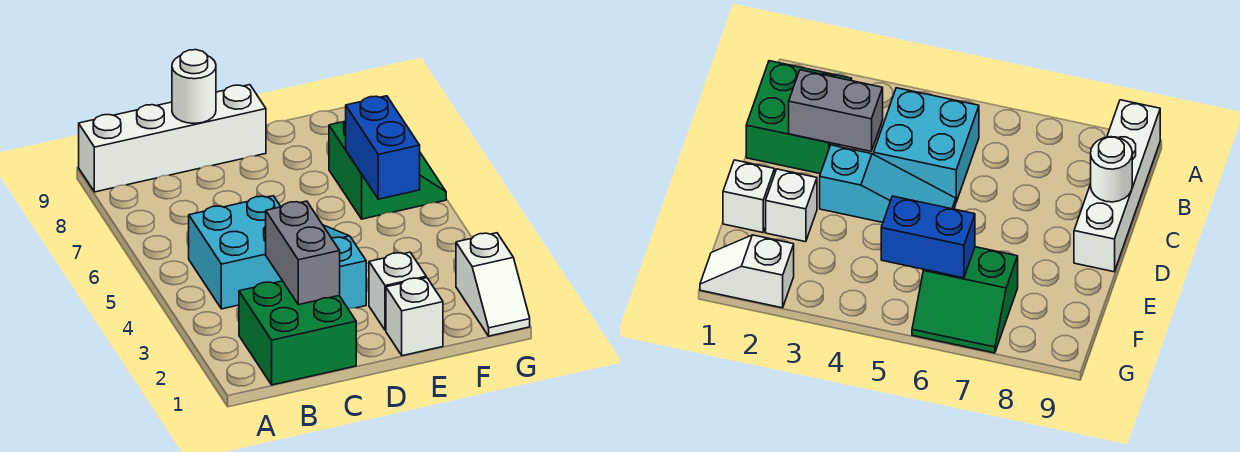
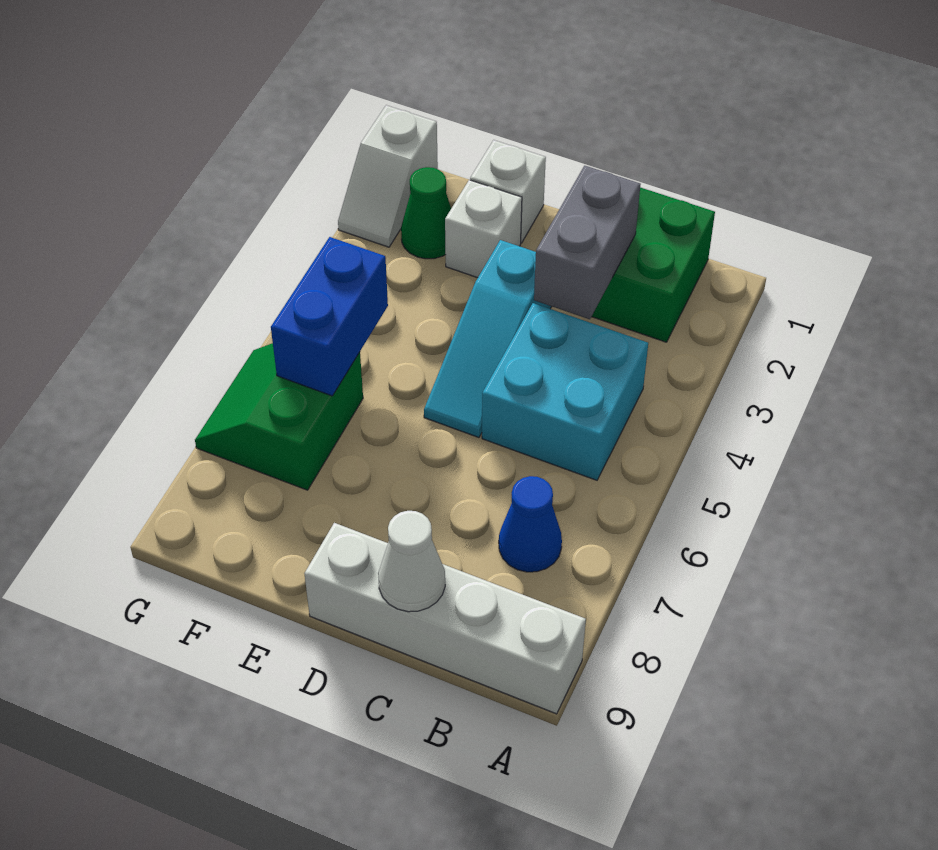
none -> blue 1x1 cone [499,476,562,572]
white 1x1 round brick [172,50,216,123] -> white 1x1 cone [378,511,445,612]
none -> green 1x1 cone [401,167,451,259]
white 1x2 slope [456,233,530,336] -> white 1x2 slope turned to [338,105,438,247]

